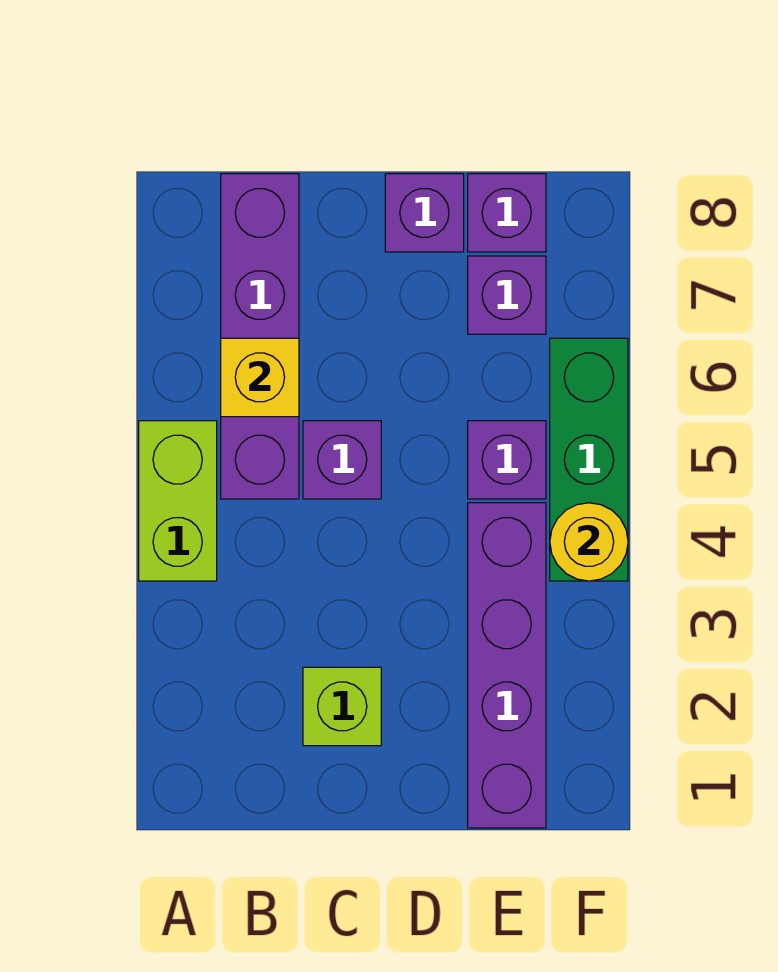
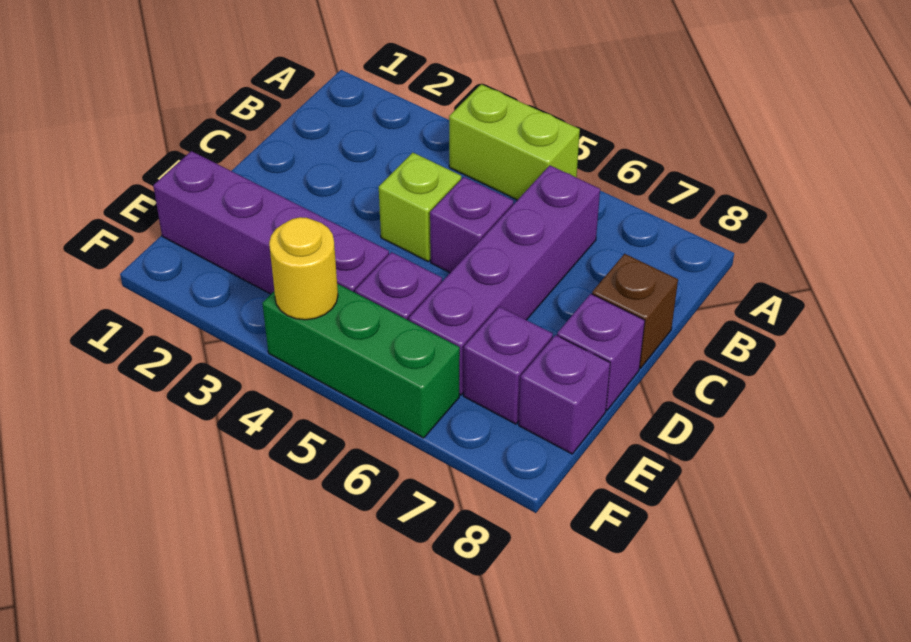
purple 1x4 brick [221,174,299,499] -> purple 1x4 brick turned to [409,166,600,395]
yellow 1x1 brick [221,338,299,417] -> none
lime 1x1 brick [303,667,381,746] -> lime 1x1 brick moved to [379,153,461,261]
none -> brown 1x1 brick [592,254,678,368]

